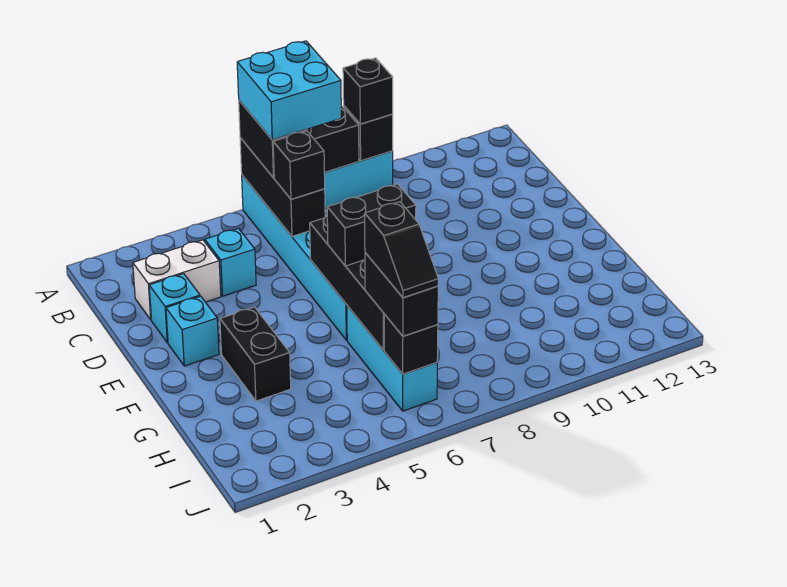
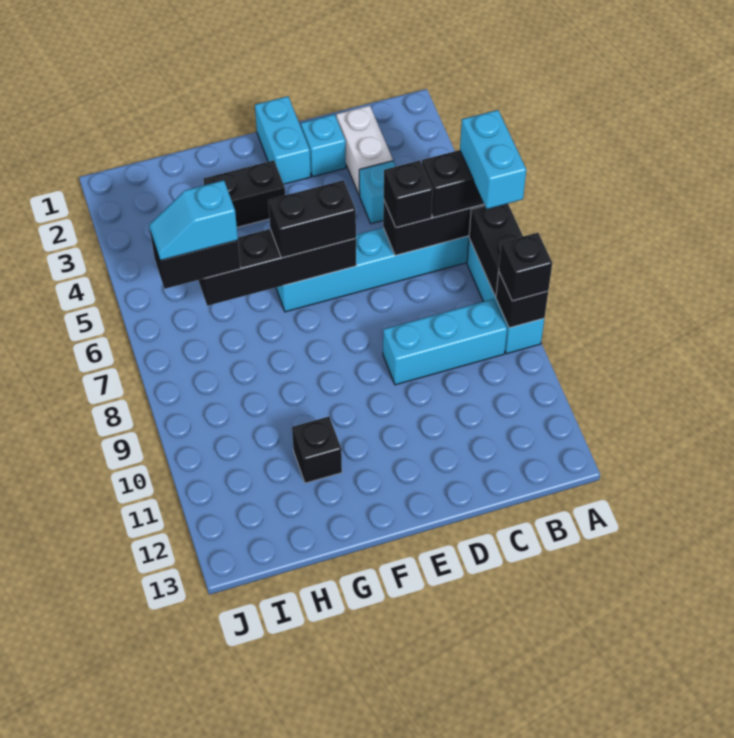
cyan 2x2 brick [237,41,341,140] -> cyan 1x2 brick [460,110,526,209]
cyan 1x1 brick [166,296,219,366] -> cyan 1x2 brick [255,96,311,184]
black 1x2 brick [327,184,416,266] -> black 1x2 brick turned to [268,180,356,258]
cyan 1x3 brick [347,306,437,411] -> cyan 1x3 brick moved to [383,299,507,385]
black 1x2 slope [365,202,438,298] -> cyan 1x2 slope [149,180,238,261]
black 1x1 brick [384,314,438,374] -> black 1x1 brick moved to [292,417,342,483]

